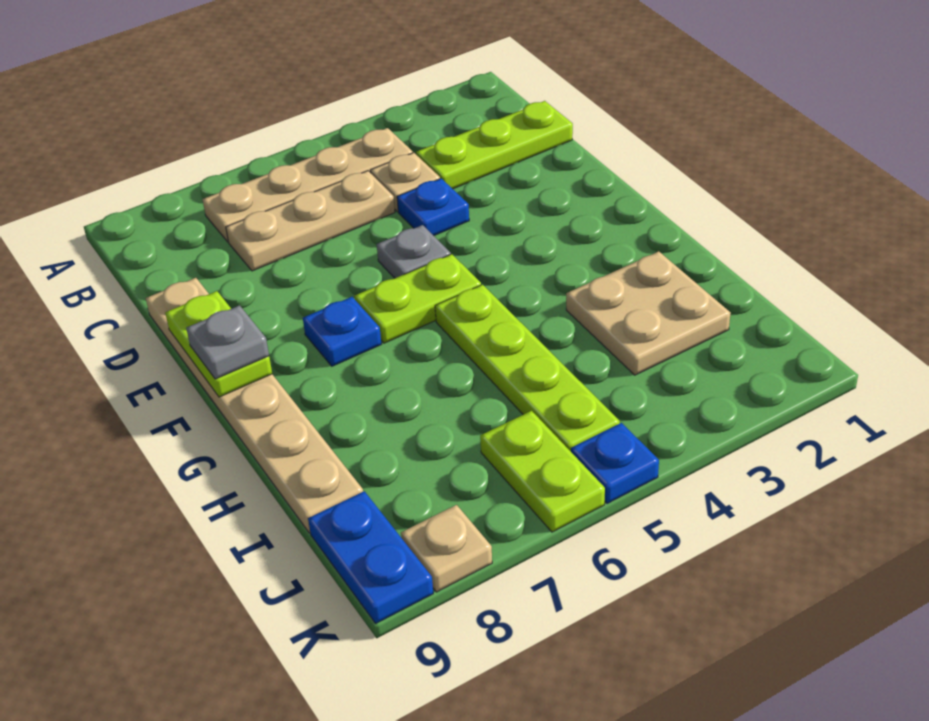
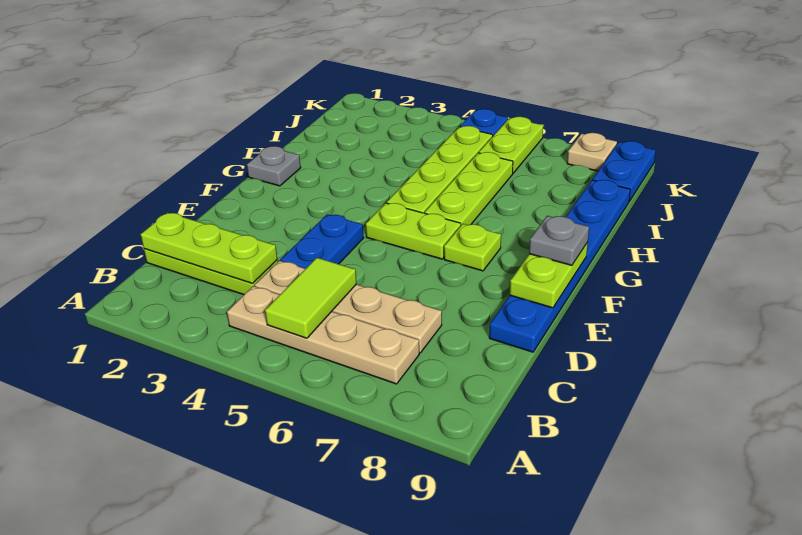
none -> lime 1x2 tile [265,258,357,338]
none -> lime 1x3 plate [141,212,277,283]
blue 1x1 plate [397,179,469,236] -> blue 1x2 plate [281,214,364,269]
tan 1x6 plate [146,278,363,533] -> blue 1x6 plate [489,180,630,352]
grey 1x1 plate [377,225,451,278] -> grey 1x1 plate moved to [247,146,301,186]
blue 1x1 plate [303,297,381,366] -> lime 1x1 plate [444,224,501,271]
none -> lime 1x3 plate [424,152,513,225]
tan 2x2 plate [566,251,731,375] -> none

